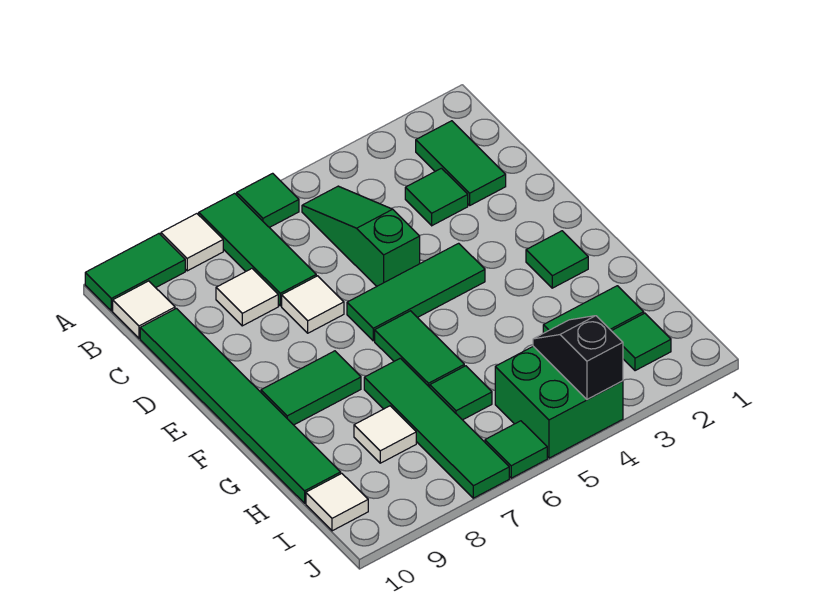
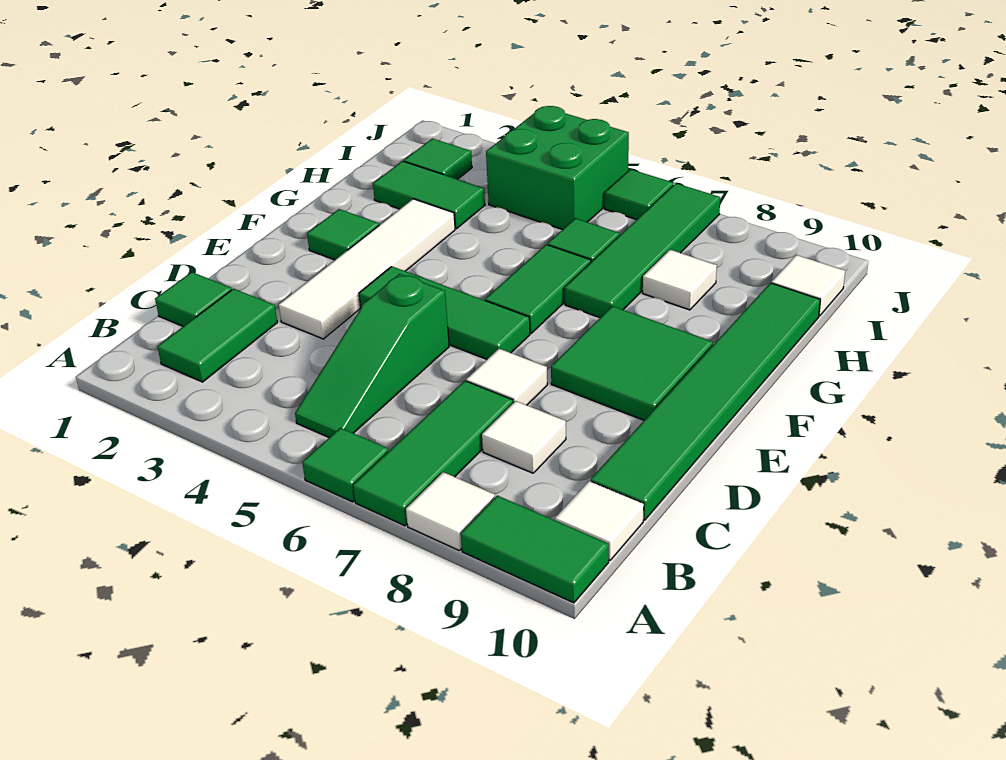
green 1x1 tile [405,168,468,226] -> green 1x1 tile moved to [155,272,232,326]
none -> white 1x4 tile [279,199,455,339]
green 1x2 tile [261,351,361,425] -> green 2x2 tile [551,306,713,420]
black 1x2 slope [533,316,623,400] -> none

